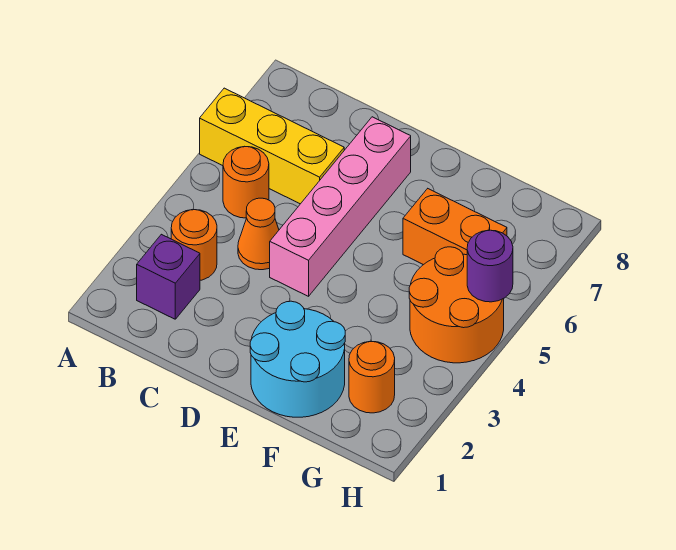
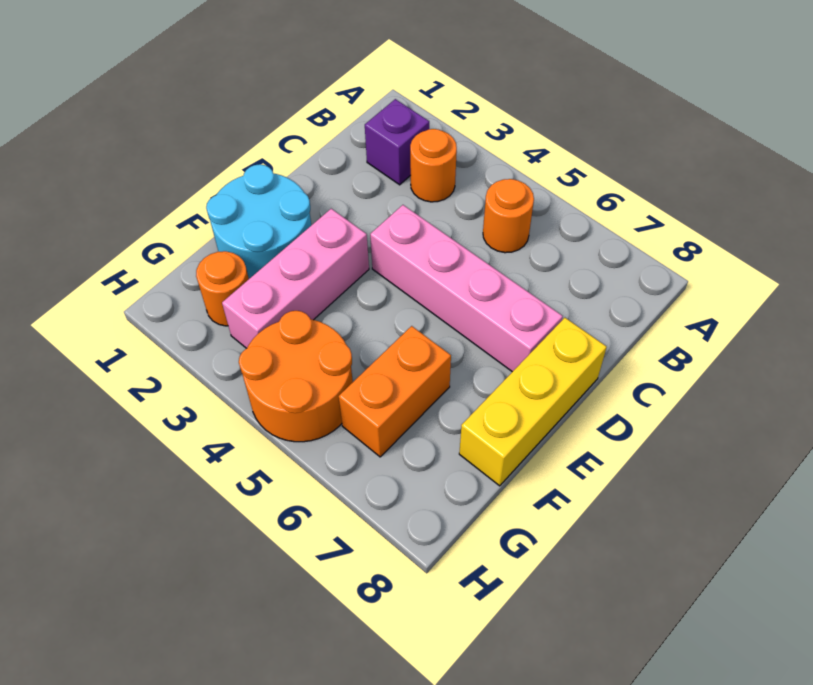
yellow 1x3 brick [200,88,344,204] -> yellow 1x3 brick moved to [459,318,607,486]
orange 1x1 cone [238,198,279,270] -> none
none -> pink 1x3 brick [222,209,369,348]
purple 1x1 round brick [467,230,513,302] -> none

